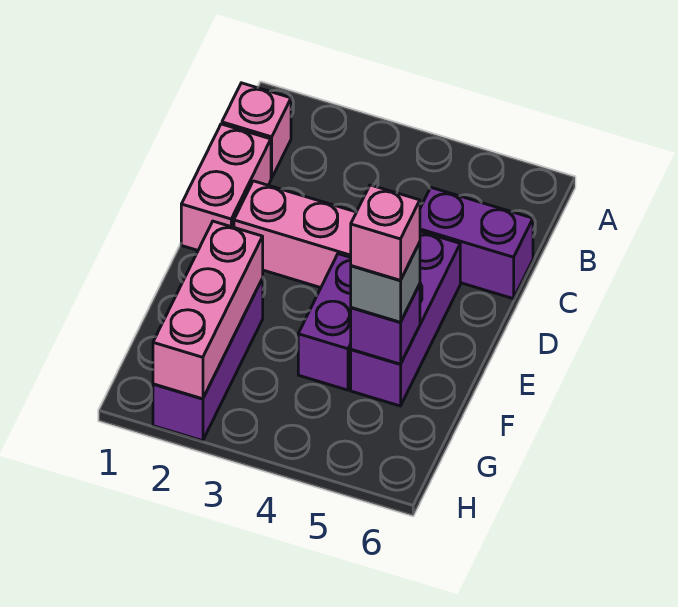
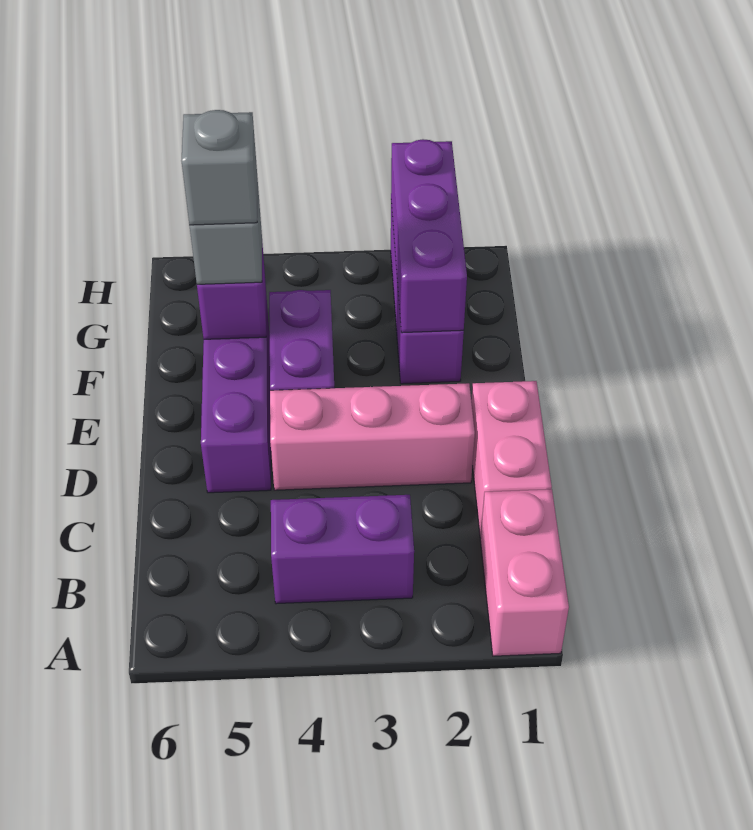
pink 1x1 brick [222,83,291,178] -> pink 1x2 brick [480,489,569,656]
purple 1x2 brick [420,188,533,299] -> purple 1x2 brick moved to [271,495,414,604]
pink 1x3 brick [153,221,263,399] -> purple 1x3 brick [391,139,467,333]
pink 1x1 brick [351,185,420,280] -> grey 1x1 brick [181,110,257,225]

